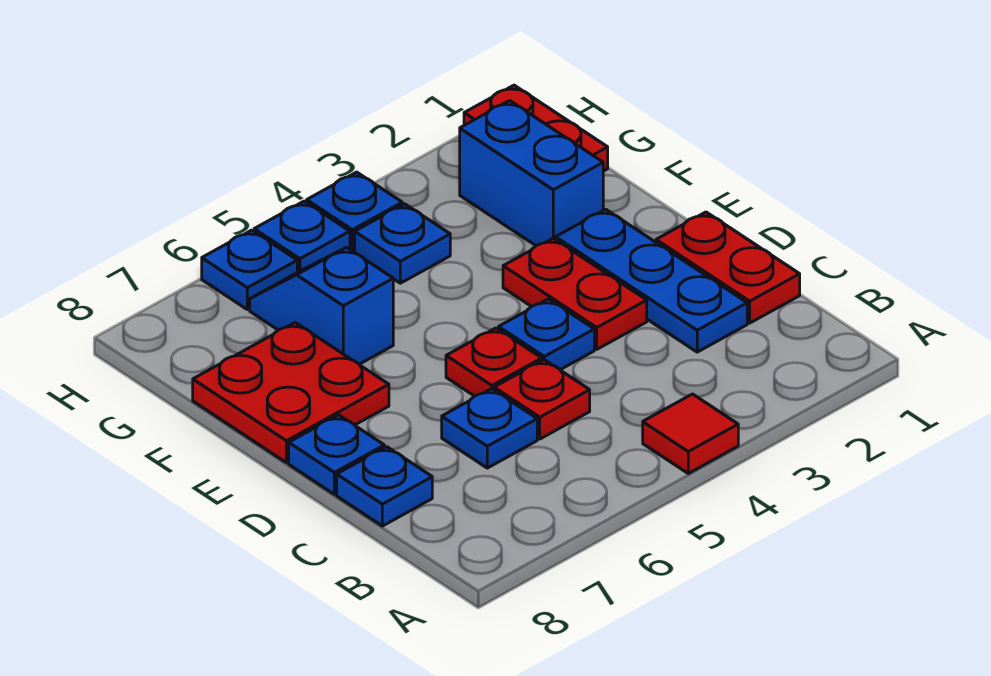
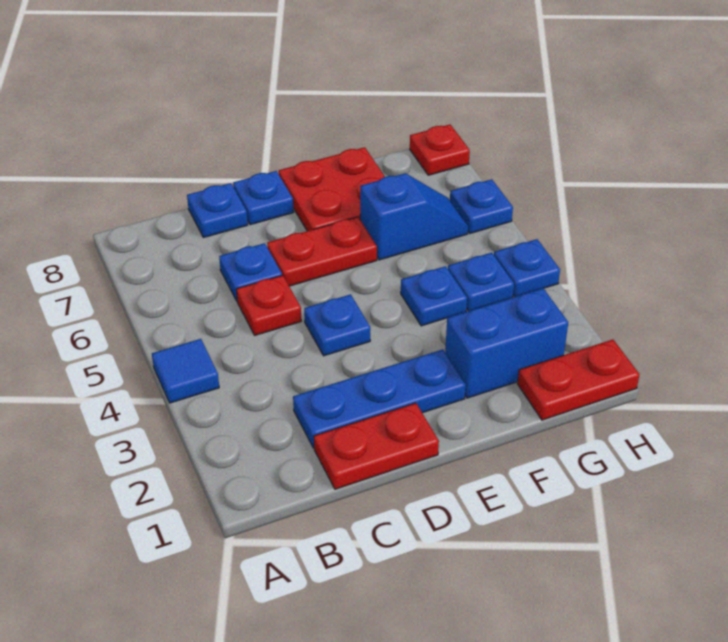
red 1x1 tile [643,394,738,473] -> blue 1x1 tile [152,339,219,403]
red 1x2 plate [503,238,647,349] -> red 1x2 plate moved to [267,217,377,286]
red 1x1 plate [446,328,542,396] -> red 1x1 plate moved to [410,125,470,175]
blue 1x1 plate [254,201,350,272] -> blue 1x1 plate moved to [401,266,467,326]

